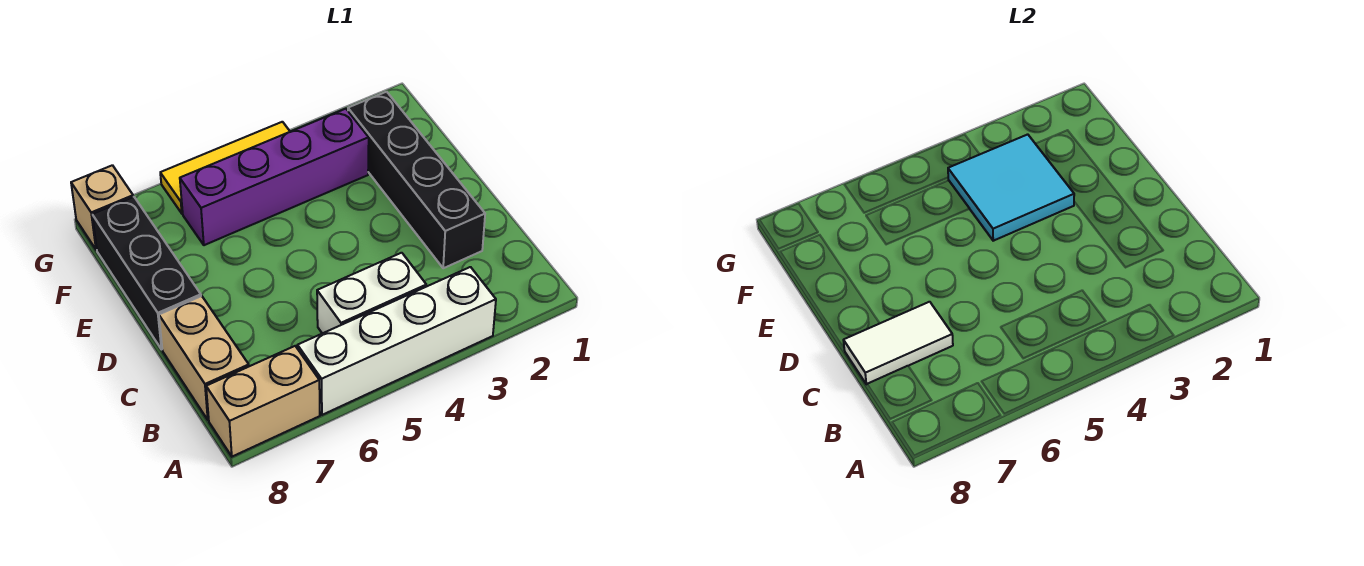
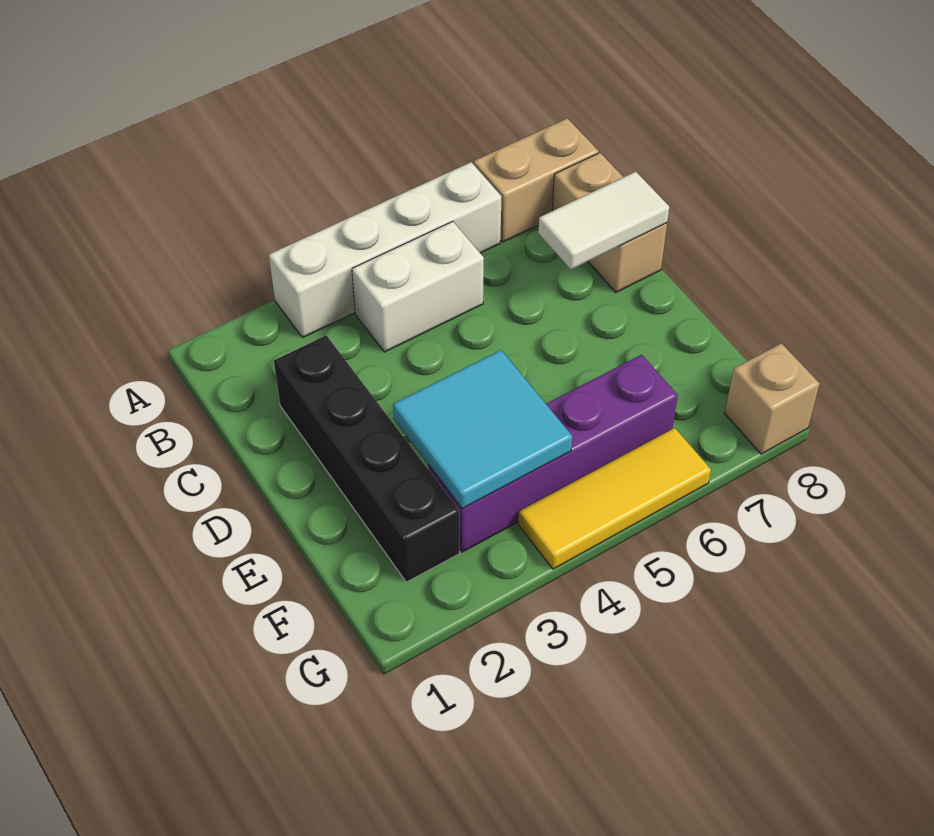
black 1x3 brick [92,197,201,350] -> none

